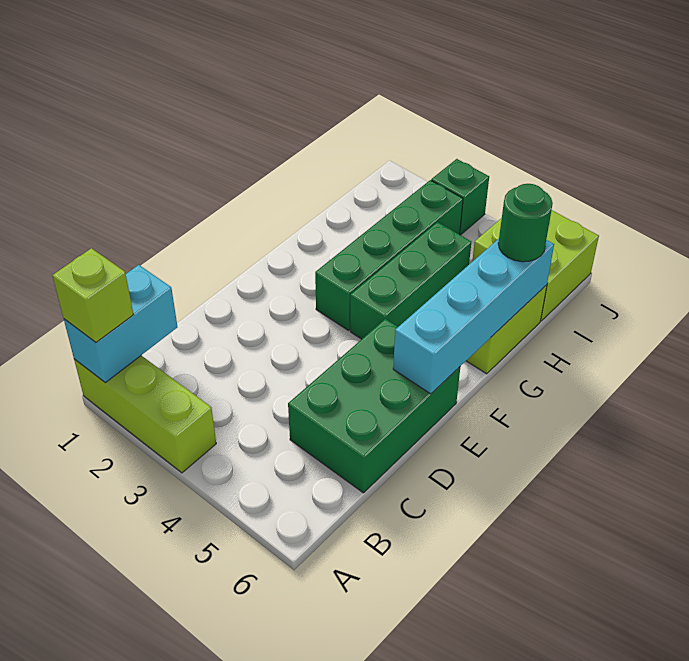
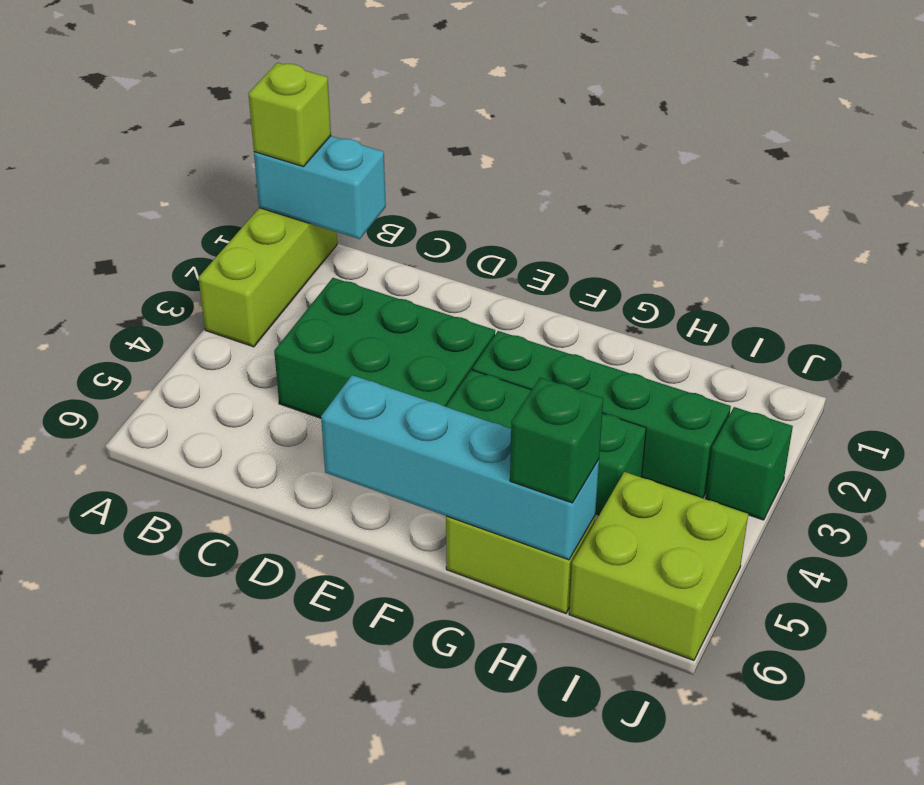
green 2x3 brick [288,319,460,493] -> green 2x3 brick moved to [274,278,495,418]
green 1x1 round brick [498,184,553,262] -> green 1x1 brick [510,378,603,503]

